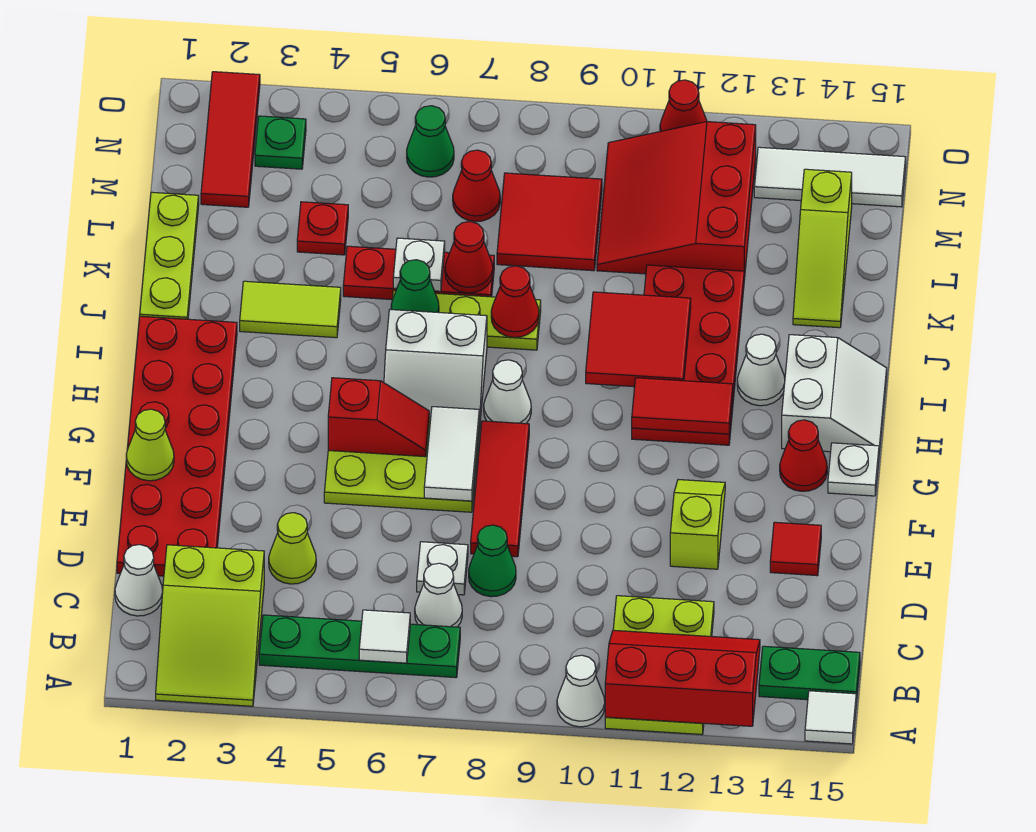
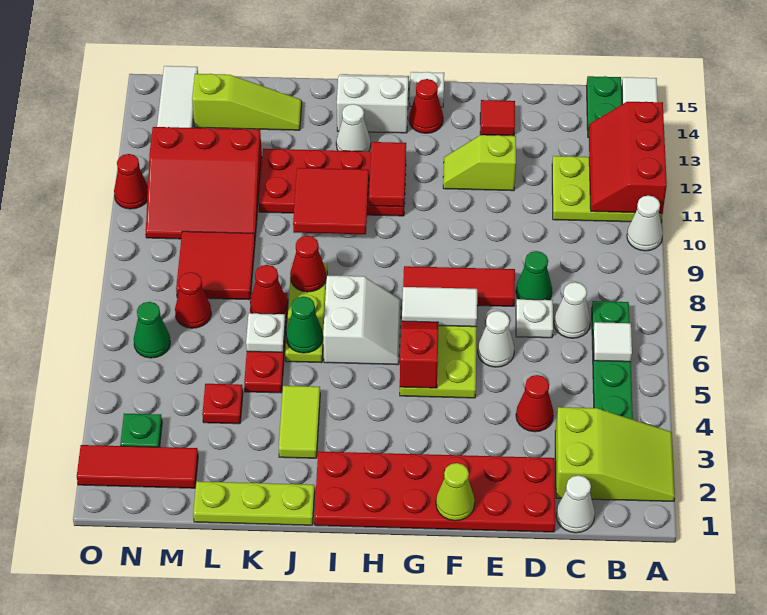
lime 1x1 cone [269,513,316,584] -> red 1x1 cone [516,375,554,432]
white 1x1 cone [484,360,531,424] -> white 1x1 cone moved to [478,311,514,367]

